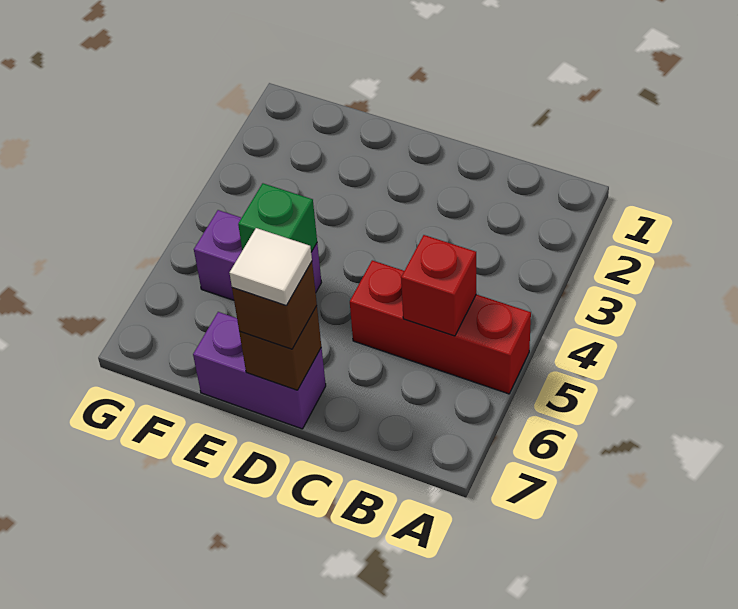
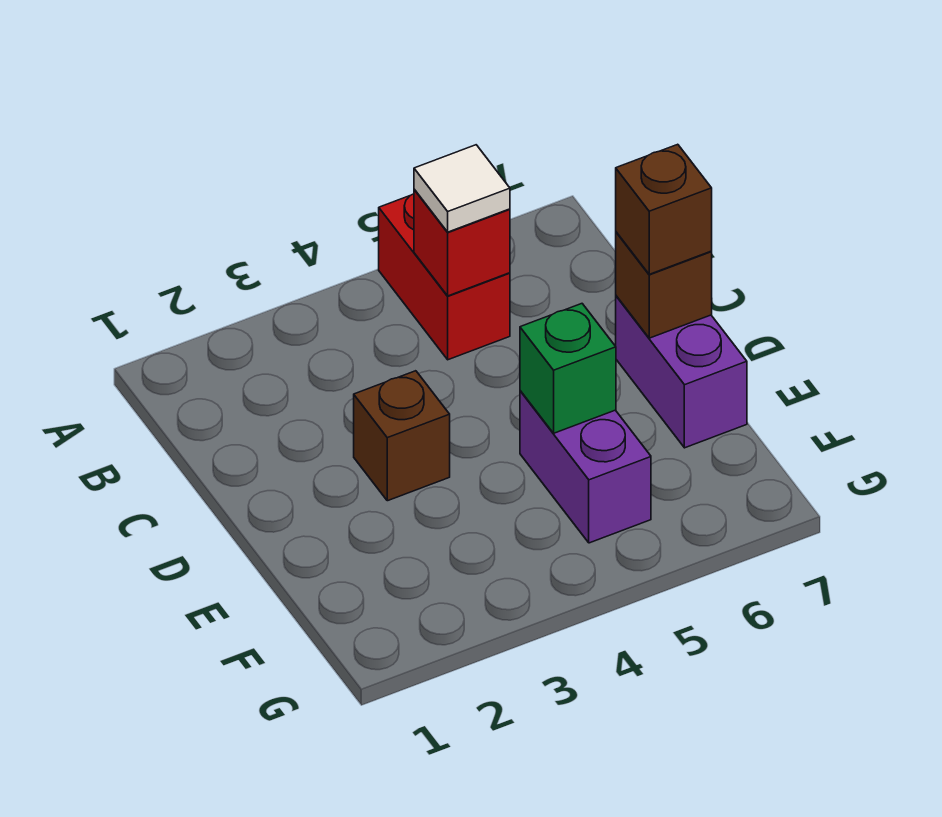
red 1x3 brick [350,260,531,394] -> red 1x2 brick [379,194,510,360]
none -> brown 1x1 brick [354,371,450,501]
white 1x1 tile [230,228,312,305] -> white 1x1 tile moved to [414,145,510,232]

